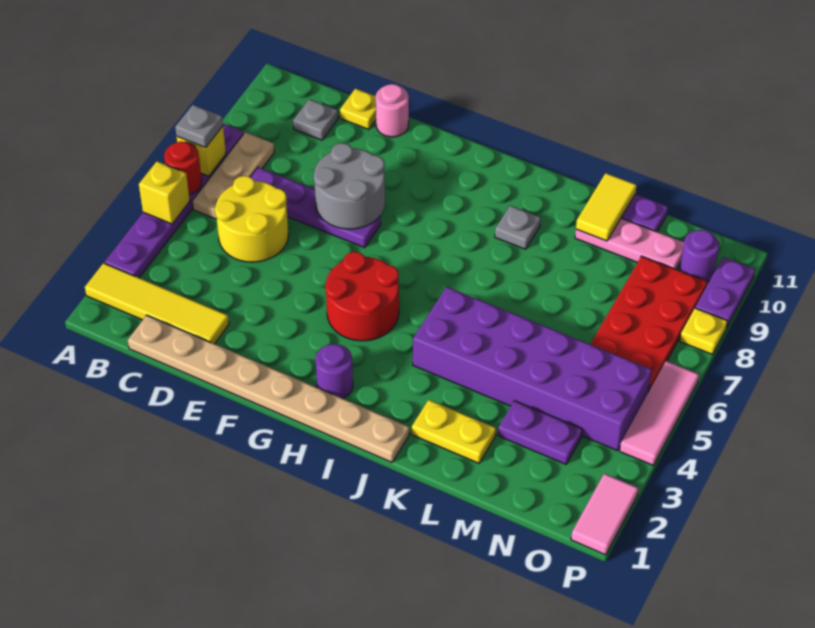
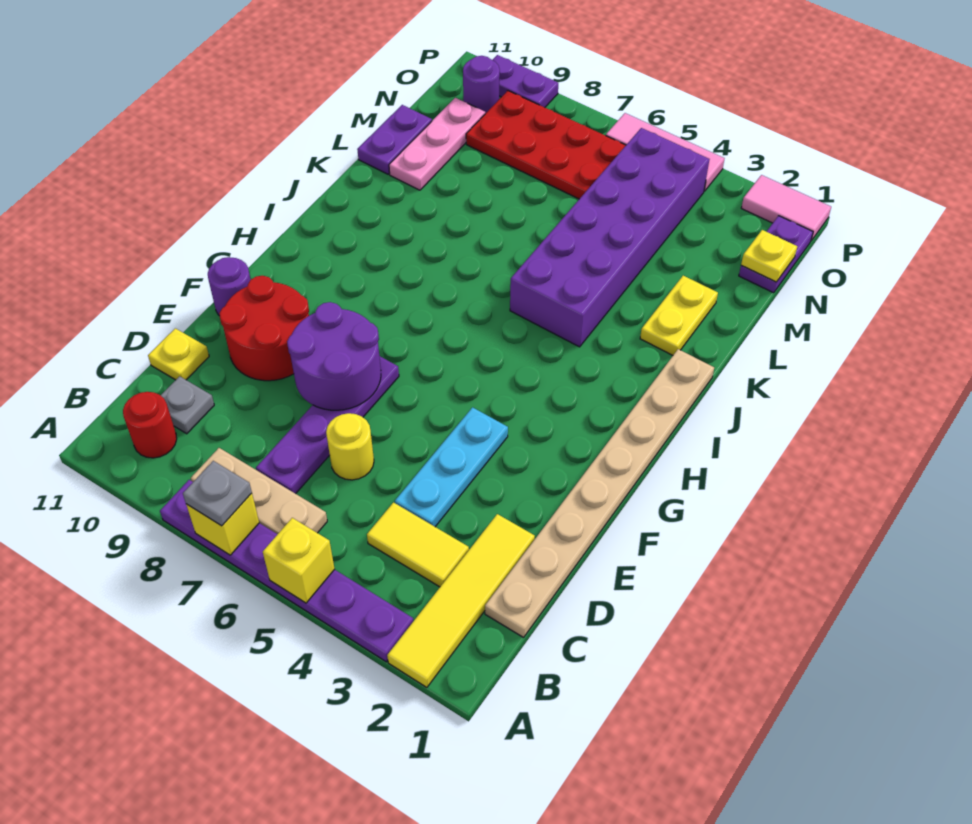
red 1x1 round brick [164,142,202,195] -> red 1x1 round brick moved to [123,392,177,458]
yellow 2x2 round brick [215,176,289,262] -> yellow 1x1 round brick [326,413,374,480]
none -> cyan 1x3 plate [395,407,508,527]
grey 2x2 round brick [314,143,385,229] -> purple 2x2 round brick [287,302,381,410]
pink 1x1 round brick [376,84,409,137] -> none
red 2x2 round brick [325,252,399,341] -> red 2x2 round brick moved to [219,276,309,381]
purple 1x1 round brick [316,344,353,399] -> purple 1x1 round brick moved to [208,257,251,316]
grey 1x1 plate [495,206,541,249] -> none
yellow 1x2 tile [576,173,637,241] -> yellow 1x2 tile moved to [367,503,469,587]
purple 1x2 plate [498,401,583,464] -> purple 1x2 plate moved to [739,216,813,293]
yellow 1x1 plate [680,308,728,354] -> yellow 1x1 plate moved to [741,230,797,282]

